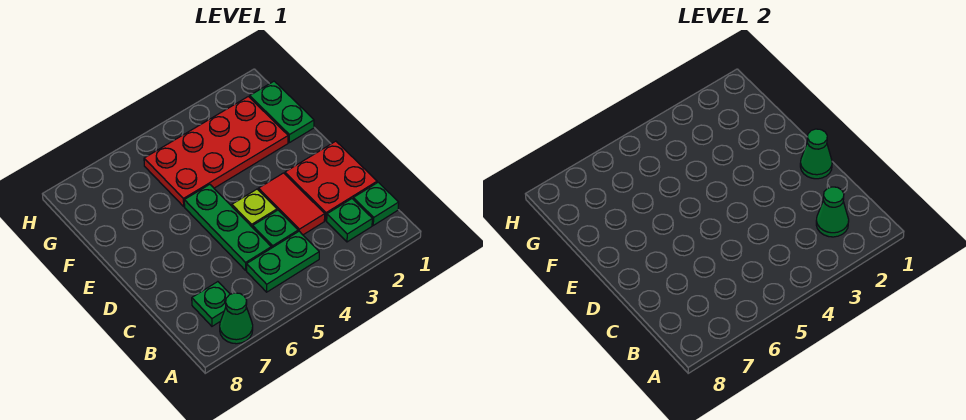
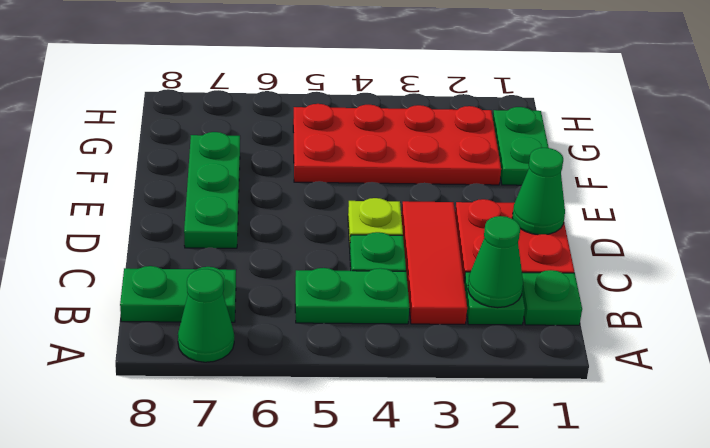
green 1x1 plate [192,282,230,326] -> green 1x2 plate [120,266,236,322]
red 1x2 tile [258,173,325,235] -> red 1x3 tile [401,201,467,324]
green 1x3 plate [184,184,271,270] -> green 1x3 plate moved to [184,132,240,248]

